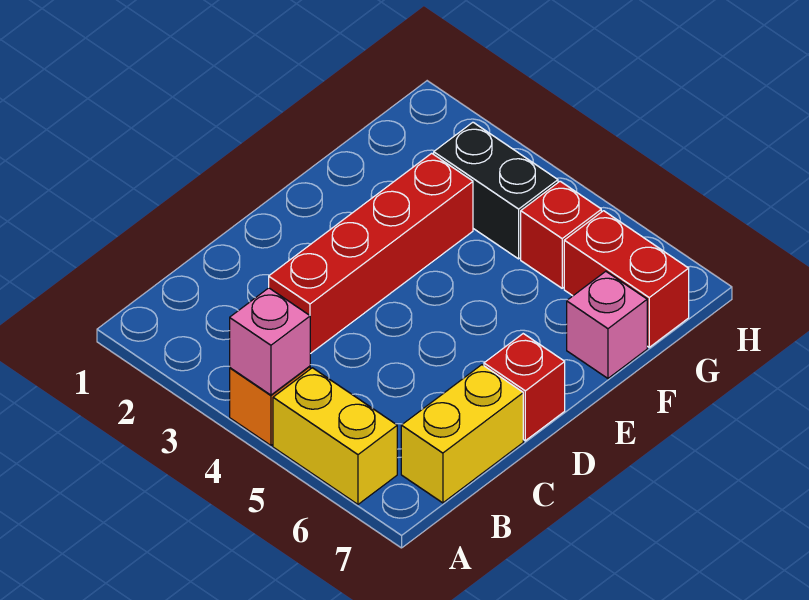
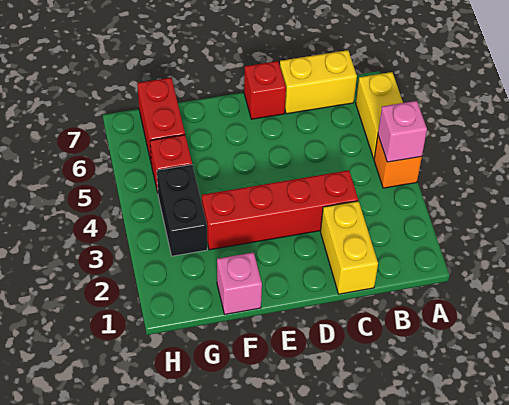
none -> yellow 1x2 brick [321,201,378,294]
pink 1x1 brick [567,271,647,378] -> pink 1x1 brick moved to [217,252,262,314]

